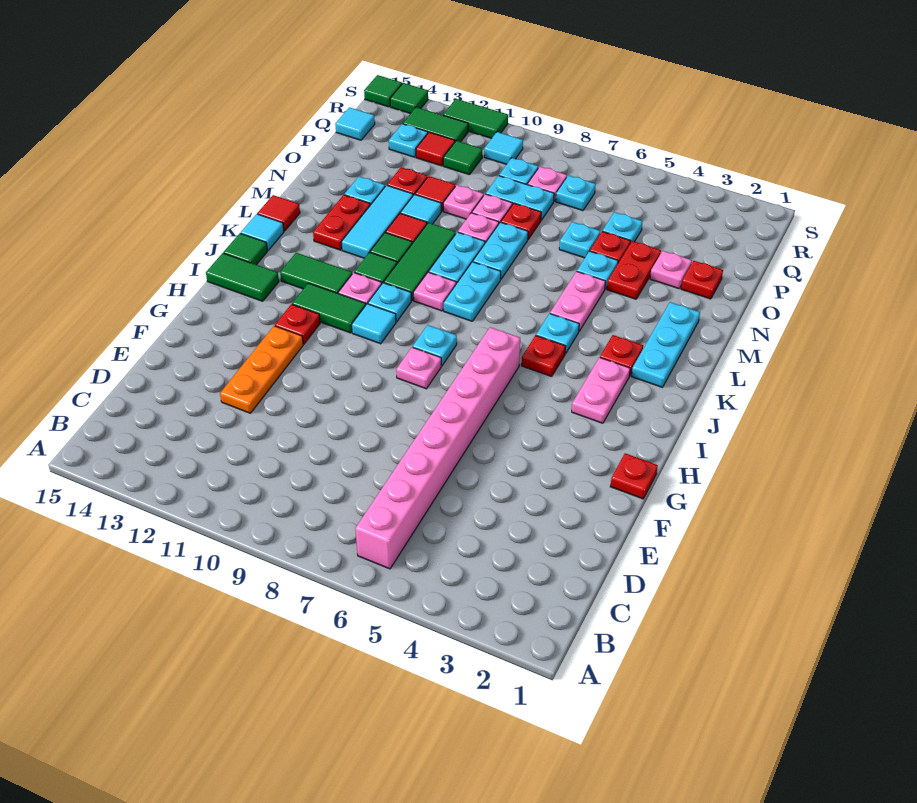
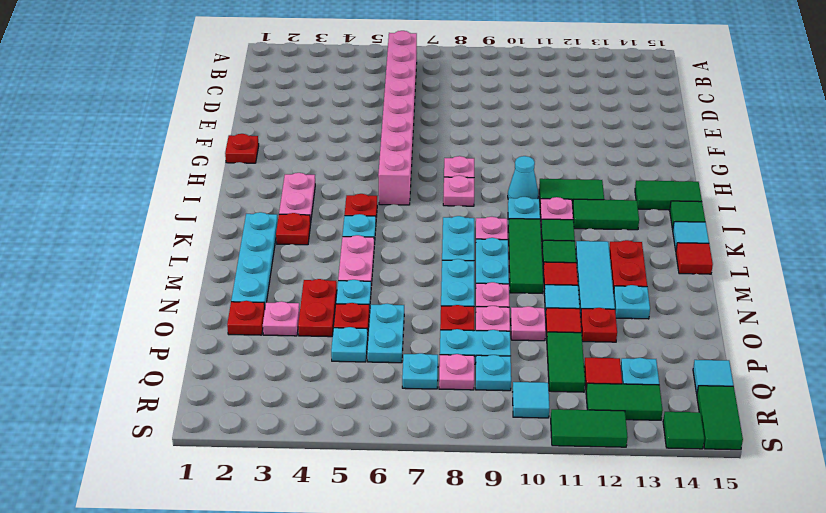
orange 1x3 plate [220,326,303,413] -> none
red 1x1 plate [275,304,320,344] -> none
cyan 1x1 plate [413,325,457,366] -> pink 1x1 plate [443,175,474,206]
cyan 1x1 tile [352,304,396,344] -> cyan 1x1 cone [508,156,538,199]
cyan 1x3 plate [631,302,700,387] -> cyan 1x4 plate [231,212,278,306]
cyan 1x1 plate [559,222,600,258] -> cyan 1x2 plate [367,304,404,363]
green 1x1 tile [443,141,482,175] -> green 1x2 tile [547,332,585,392]
green 1x1 tile [364,75,402,107] -> green 1x2 tile [697,386,743,450]

